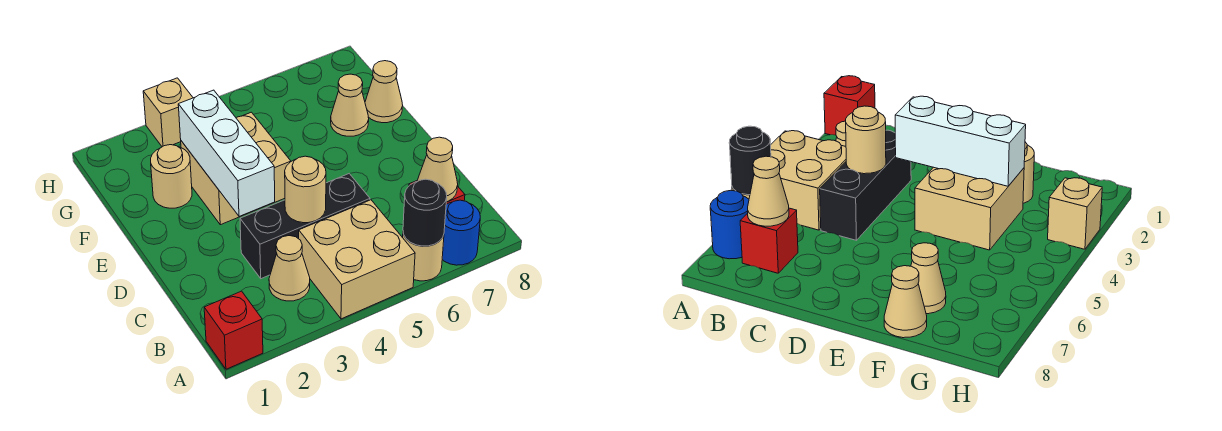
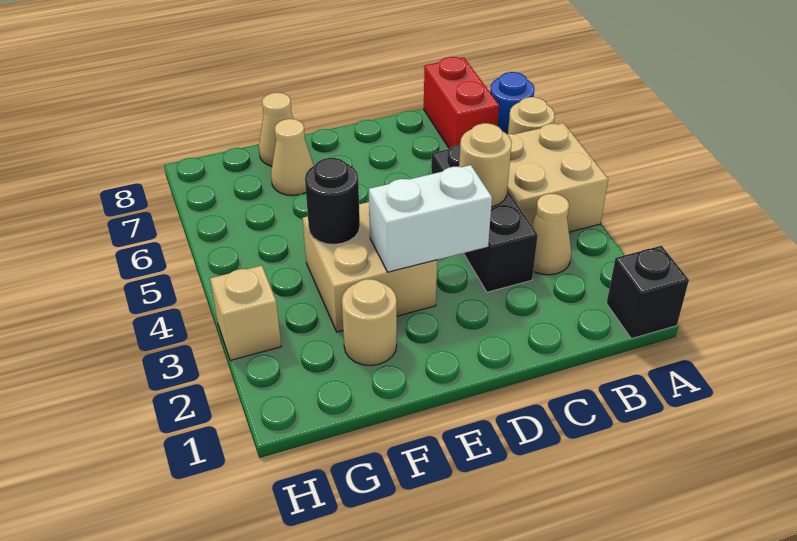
red 1x1 brick [204,291,263,369] -> black 1x1 brick [607,246,689,339]
black 1x1 round brick [403,179,447,246] -> black 1x1 round brick moved to [305,158,360,244]
red 1x1 brick [740,208,798,273] -> red 1x2 brick [424,57,499,149]
tan 1x1 cone [417,137,458,202] -> none
white 1x3 brick [178,90,275,216] -> white 1x2 brick [369,165,492,272]

